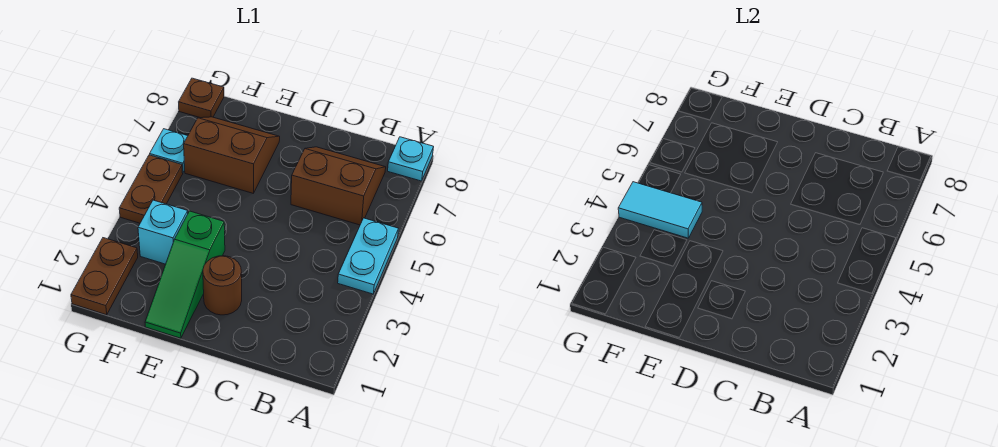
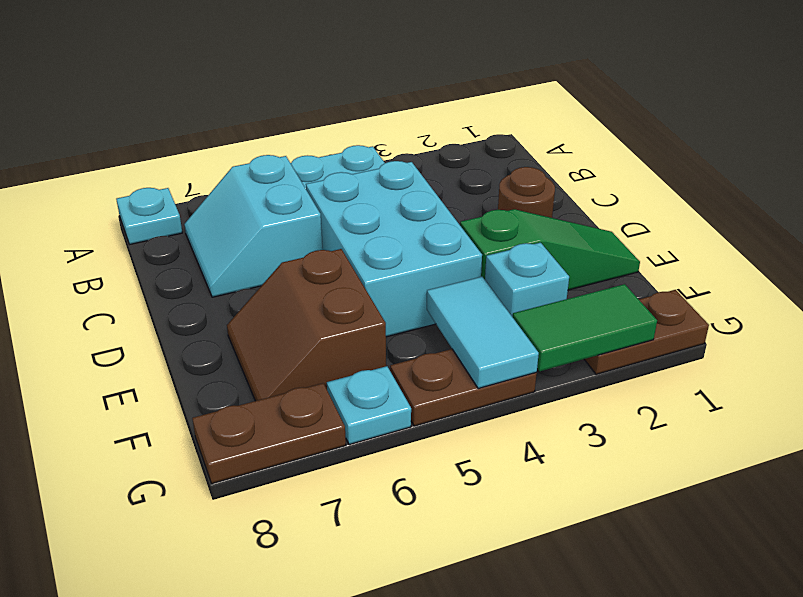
brown 2x2 slope [291,147,386,225] -> cyan 2x2 slope [184,155,323,297]
none -> cyan 2x3 brick [306,161,482,337]
none -> green 1x2 tile [513,284,657,371]
brown 1x1 plate [179,78,224,118] -> brown 1x2 plate [192,383,346,484]

